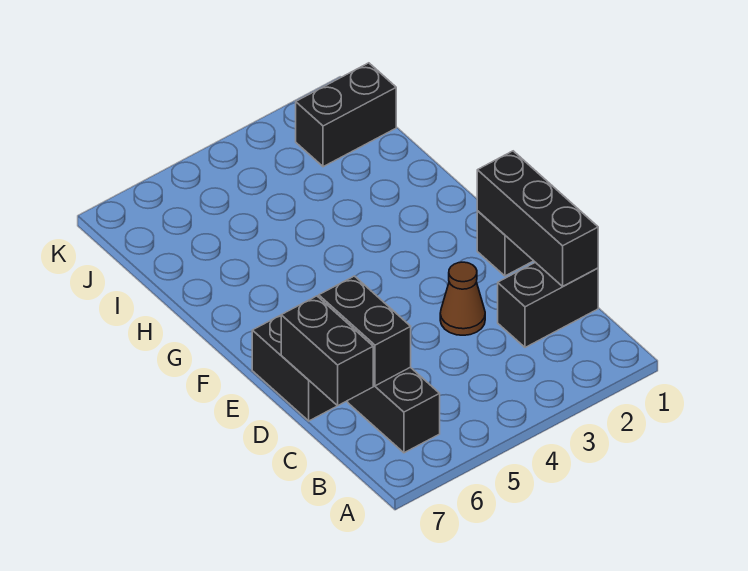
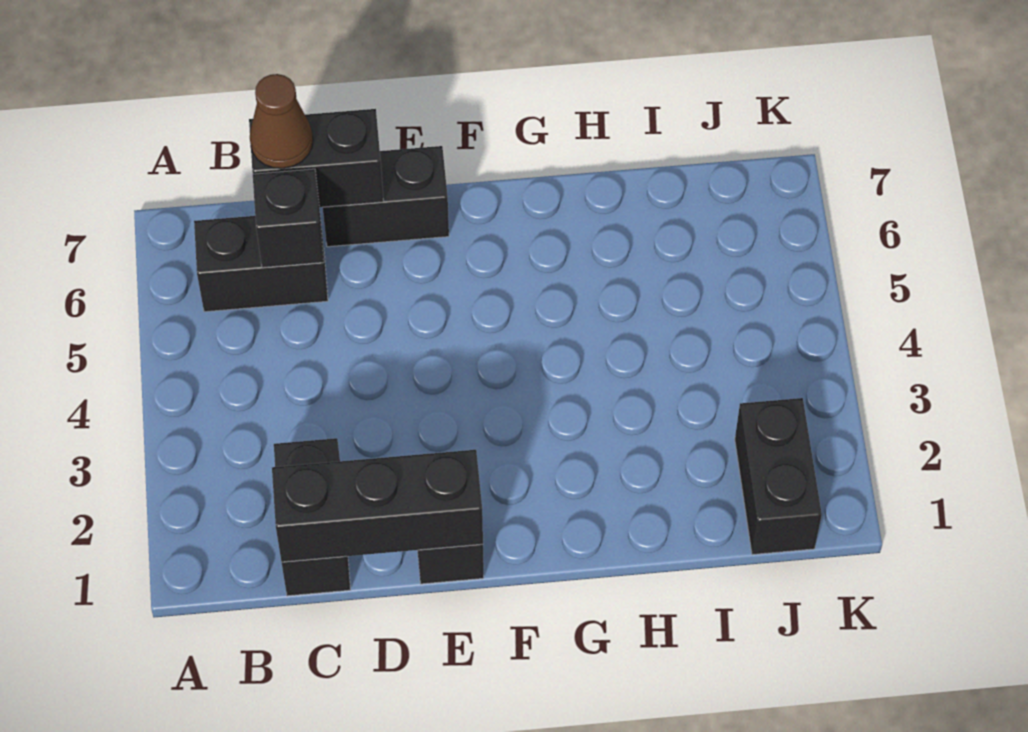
black 1x2 brick [319,276,411,386] -> black 1x1 brick [253,169,324,268]
brown 1x1 cone [440,262,485,335] -> brown 1x1 cone moved to [250,74,313,168]

